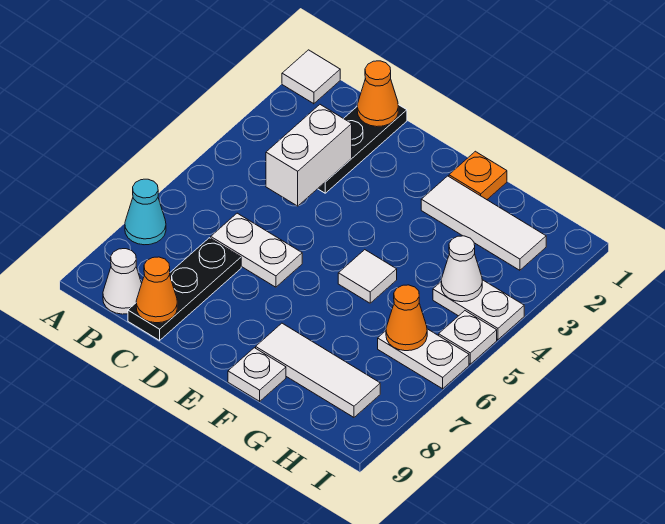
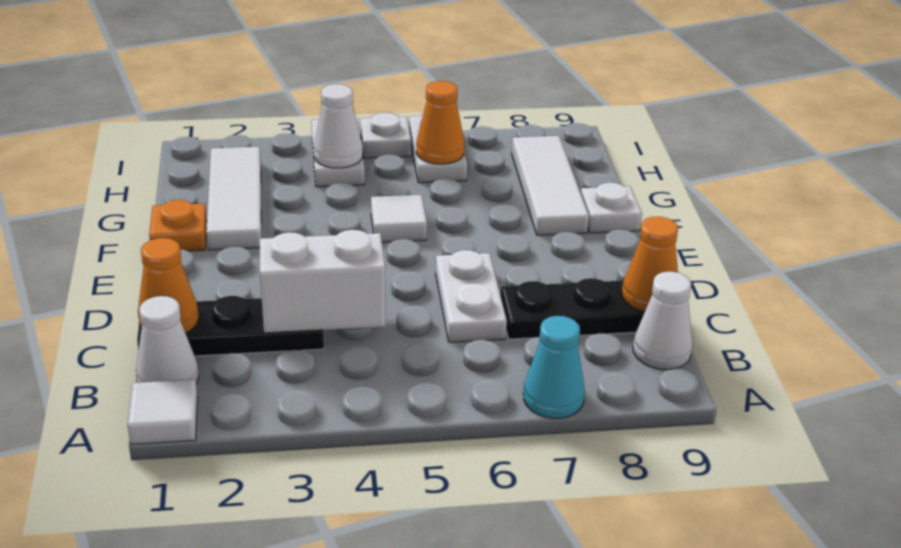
none -> white 1x1 cone [136,296,199,383]

